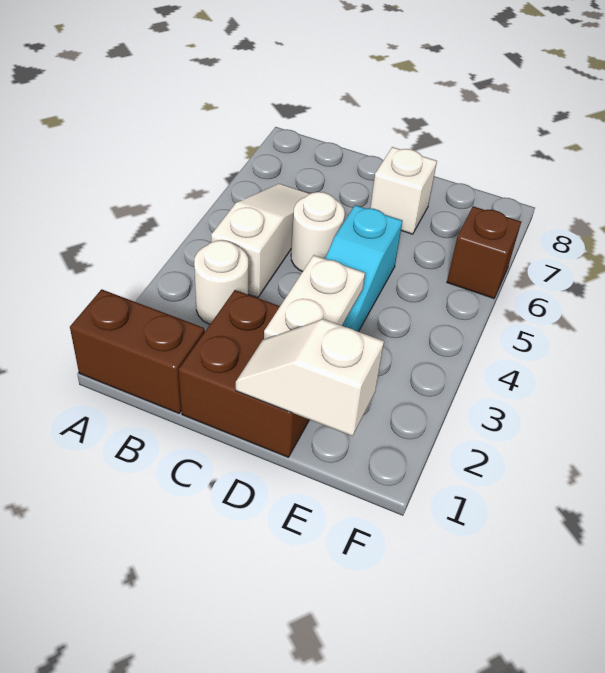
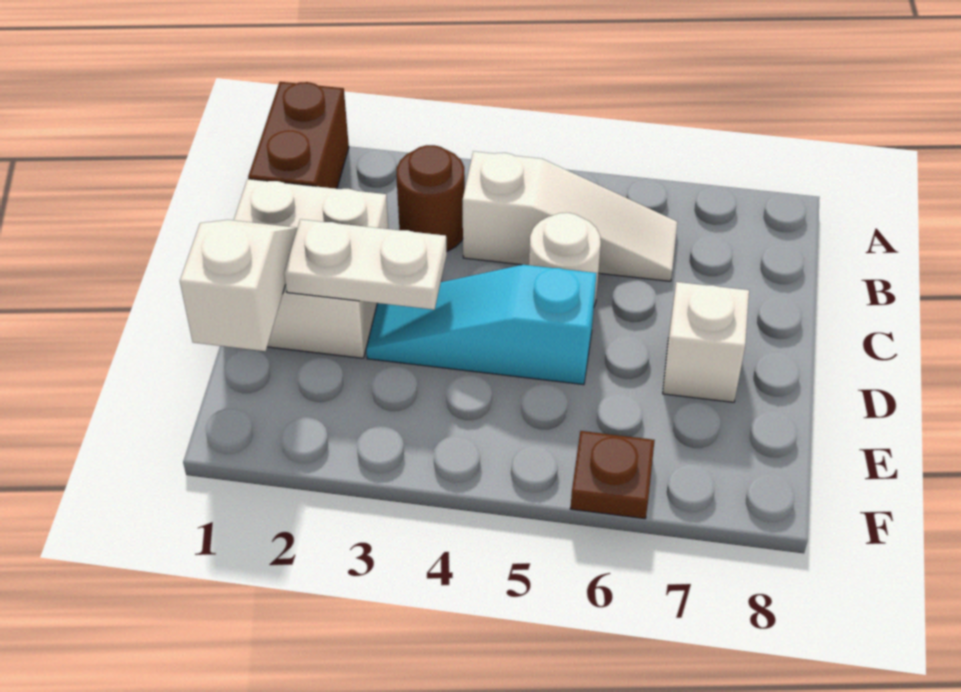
white 1x1 round brick [194,240,248,324] -> brown 1x1 round brick [396,145,465,251]
brown 2x2 brick [179,290,309,457] -> white 2x2 brick [234,179,389,358]
brown 1x1 brick [447,206,521,298] -> brown 1x1 plate [570,431,655,519]

